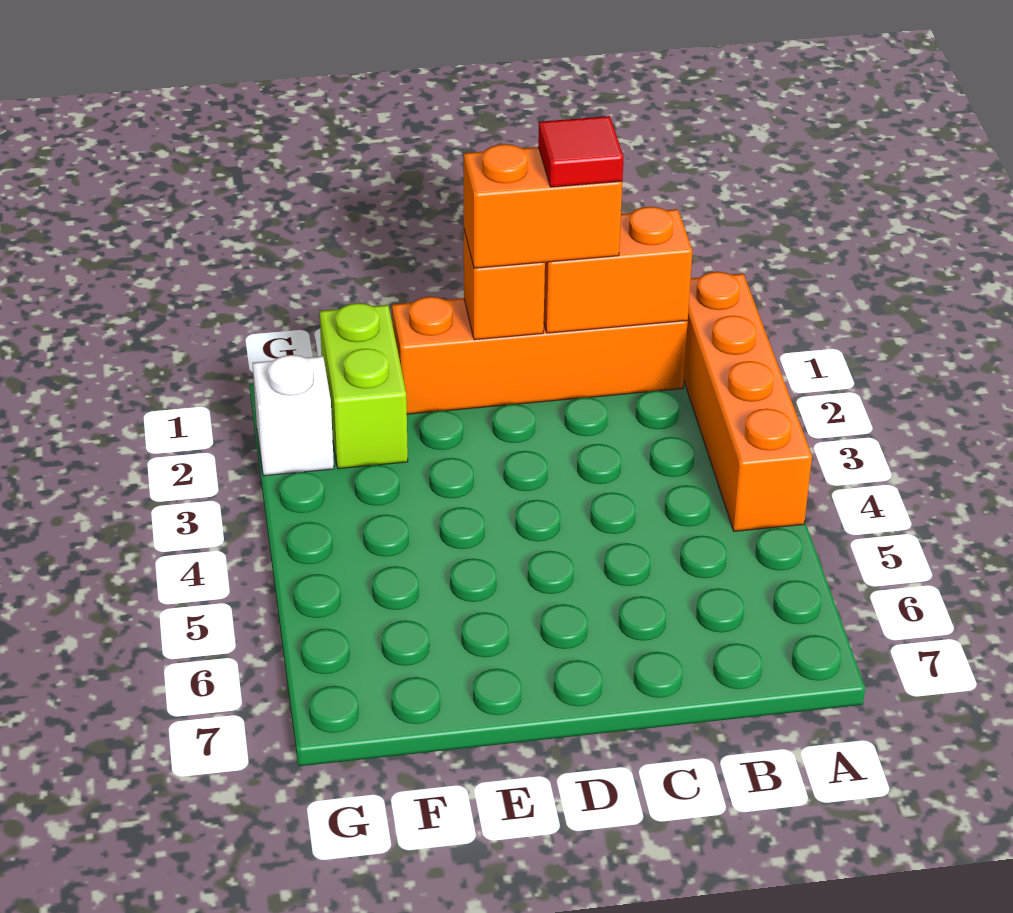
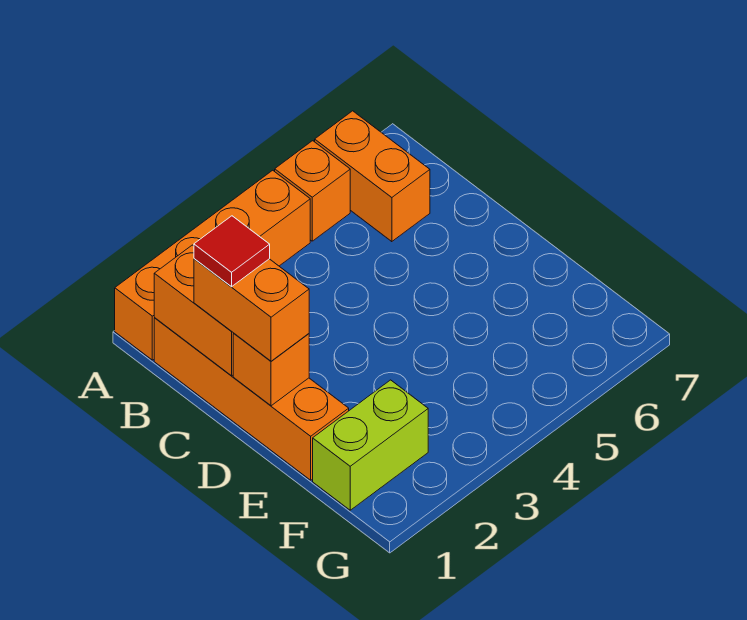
none -> orange 1x1 brick [275,141,350,241]
none -> orange 1x2 brick [315,111,430,242]
white 1x1 brick [253,355,334,476] -> none

